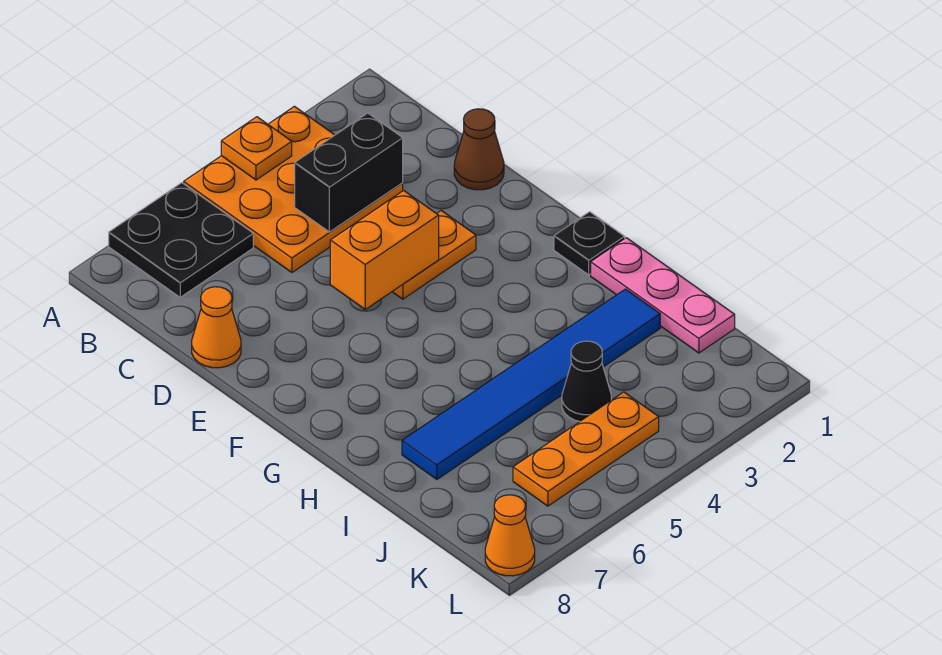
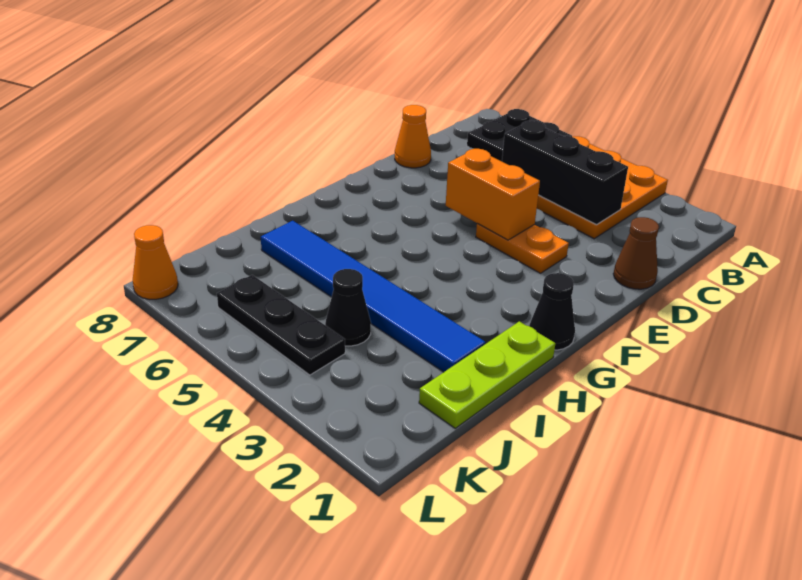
orange 1x1 plate [221,117,292,180] -> none
black 1x2 brick [295,113,403,232] -> black 1x3 brick [502,120,628,225]
black 1x1 plate [554,212,625,275] -> black 1x1 cone [529,273,575,350]
pink 1x3 plate [591,238,735,353] -> lime 1x3 plate [419,321,555,428]
orange 1x3 plate [513,392,659,506] -> black 1x3 plate [217,275,345,375]

